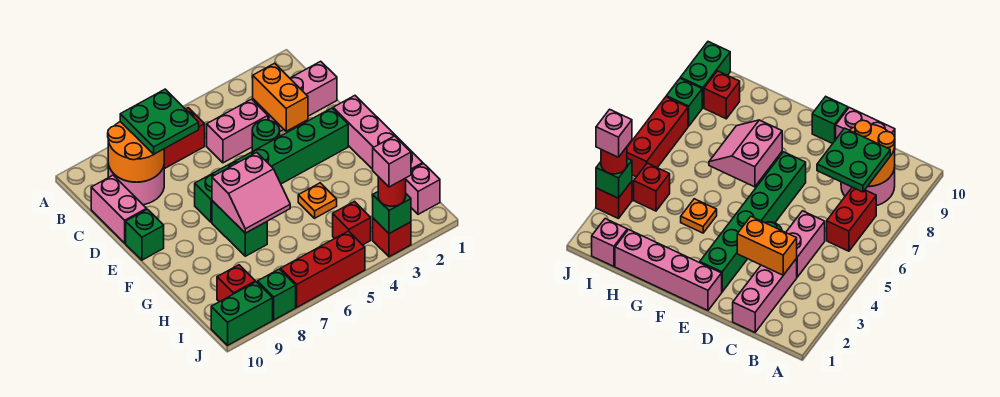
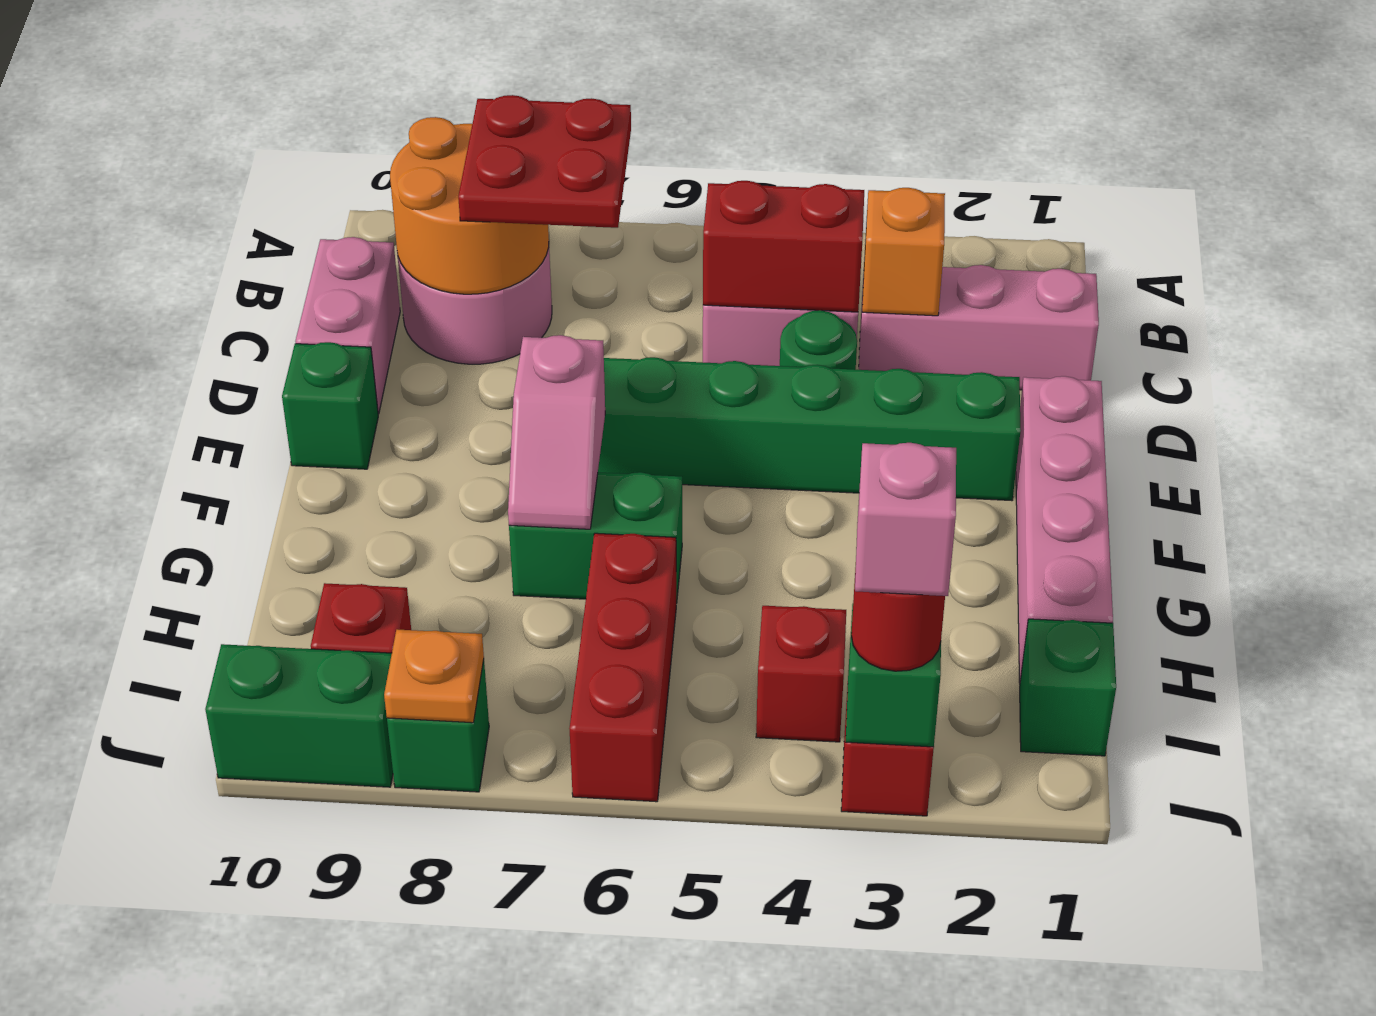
red 1x2 brick [164,108,205,169] -> red 1x2 brick moved to [703,181,864,312]
green 2x2 plate [120,89,199,154] -> red 2x2 plate [458,95,631,228]
orange 1x2 brick [253,63,308,131] -> orange 1x1 brick [862,188,945,316]
pink 2x2 slope [212,153,290,233] -> pink 1x2 slope [508,335,605,529]
green 1x2 brick [212,201,267,256] -> green 1x2 brick turned to [509,472,682,603]
orange 1x1 plate [298,183,337,218] -> orange 1x1 plate moved to [384,629,484,723]
pink 1x1 brick [406,164,440,214] -> green 1x1 brick [1020,619,1116,756]
red 1x3 brick [280,231,365,307] -> red 1x3 brick turned to [569,533,676,802]

